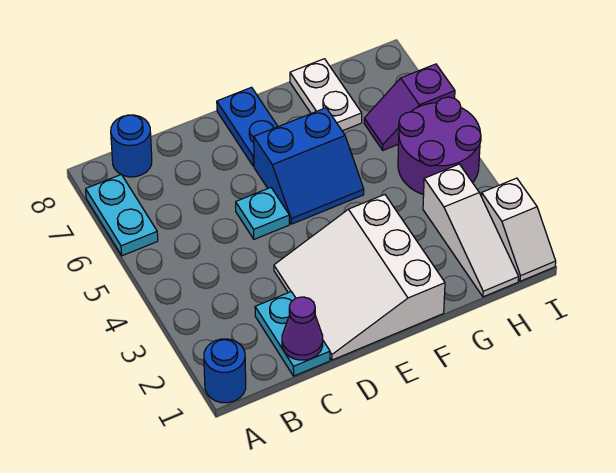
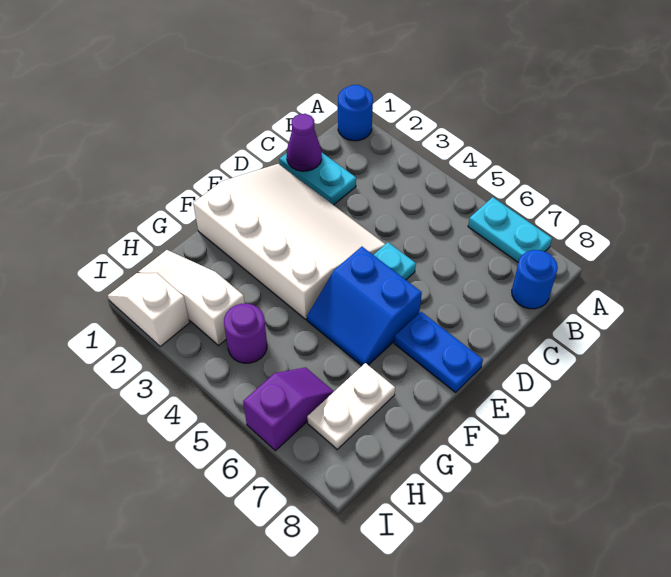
white 3x3 slope [274,195,445,360] -> white 3x4 slope [193,164,385,319]
blue 2x2 slope [254,108,364,224] -> blue 2x2 slope turned to [307,247,422,366]
white 1x2 plate [290,59,362,131] -> white 1x2 plate turned to [307,363,395,449]
purple 2x2 round brick [398,97,481,195] -> purple 1x1 round brick [224,303,267,363]

